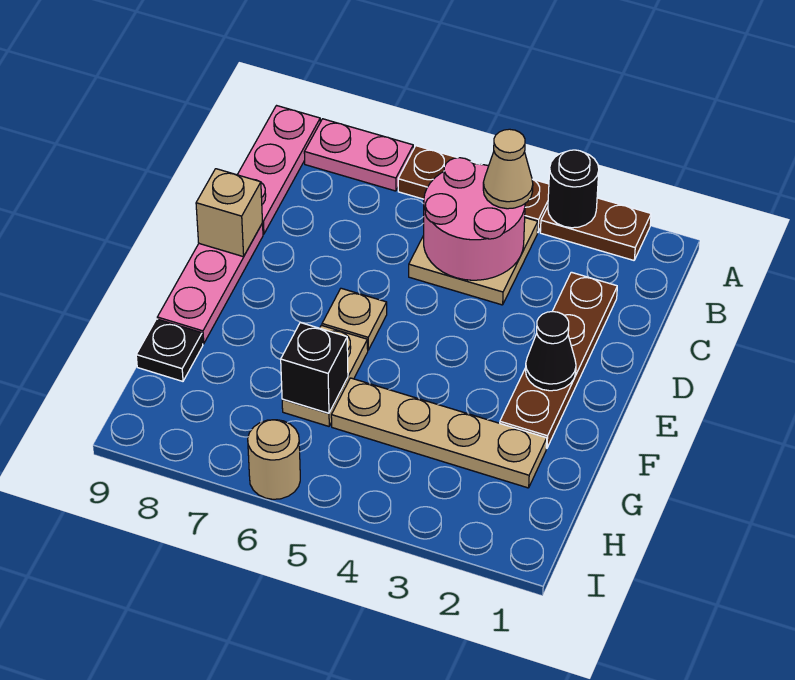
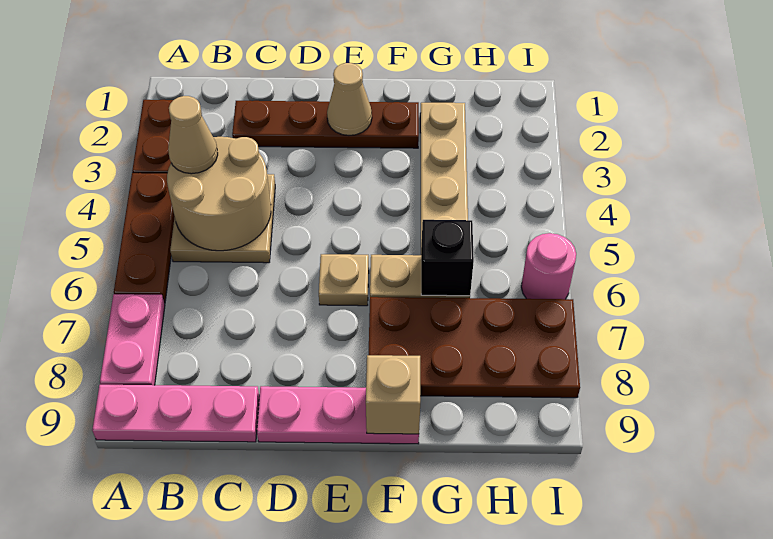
black 1x1 round brick [548,150,599,228] -> none
pink 2x2 round brick [424,158,525,280] -> tan 2x2 round brick [167,137,271,251]
tan 1x1 brick [196,169,263,257] -> tan 1x1 brick moved to [366,355,420,434]
black 1x1 cone [525,312,576,391] -> tan 1x1 cone [327,63,372,135]
none -> brown 2x4 plate [369,297,580,398]
black 1x1 plate [136,319,203,381] -> none
tan 1x1 round brick [248,420,300,499] -> pink 1x1 round brick [521,233,576,299]

